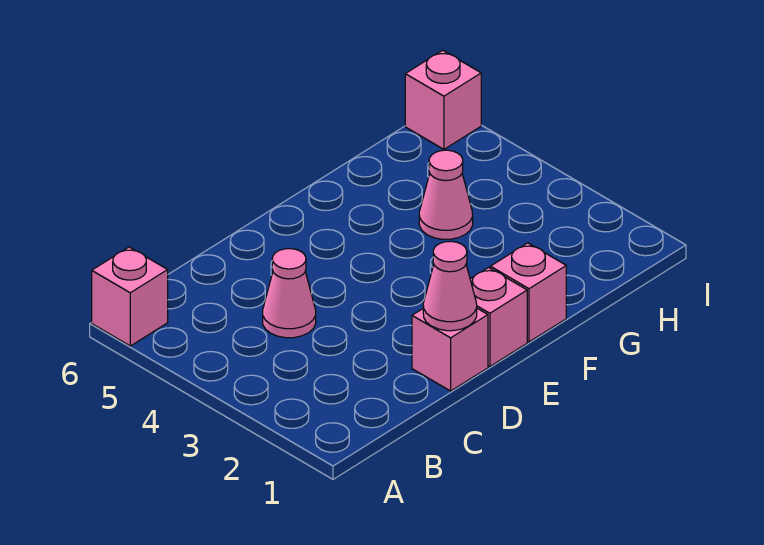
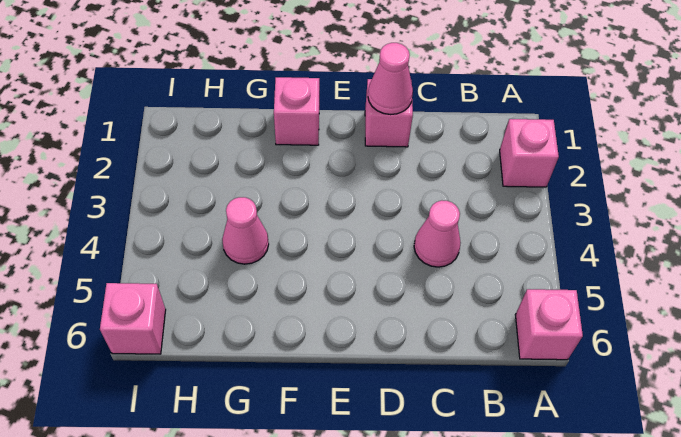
pink 1x1 brick [470,268,527,367] -> pink 1x1 brick moved to [500,119,559,187]

